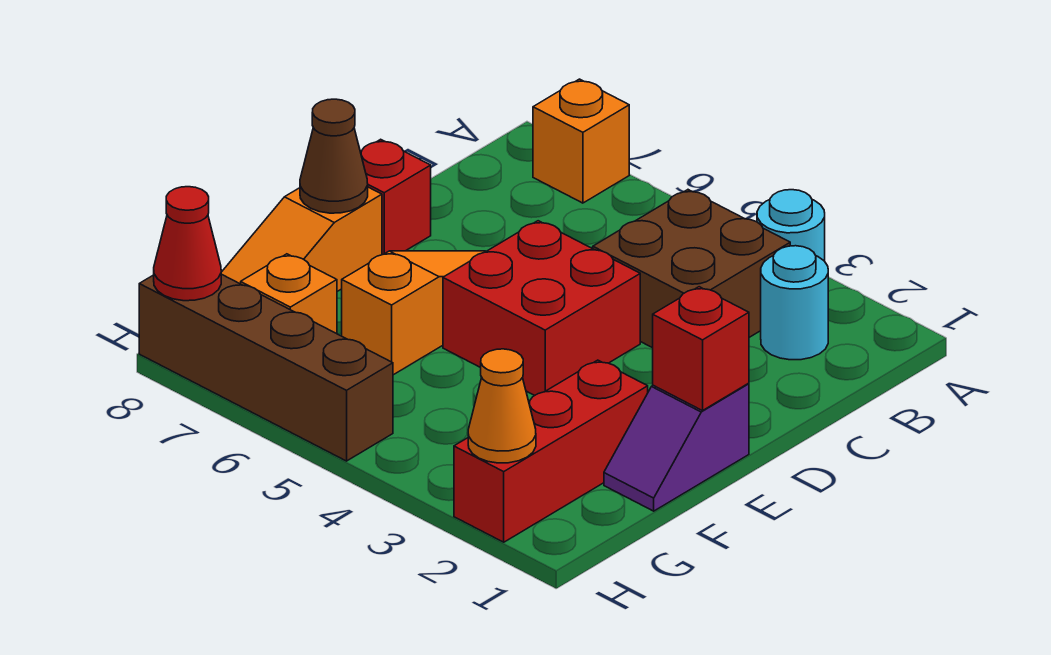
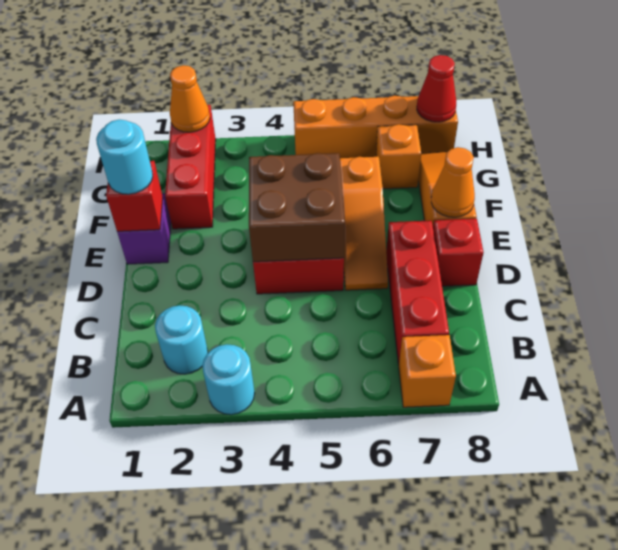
brown 2x2 brick [593,190,790,348] -> brown 2x2 brick moved to [249,153,345,262]
none -> red 1x3 brick [386,220,449,365]
none -> cyan 1x1 round brick [96,119,153,194]
brown 1x1 cone [300,99,368,213] -> orange 1x1 cone [431,147,475,217]
brown 1x4 brick [139,274,393,461] -> orange 1x4 brick [293,96,458,158]

